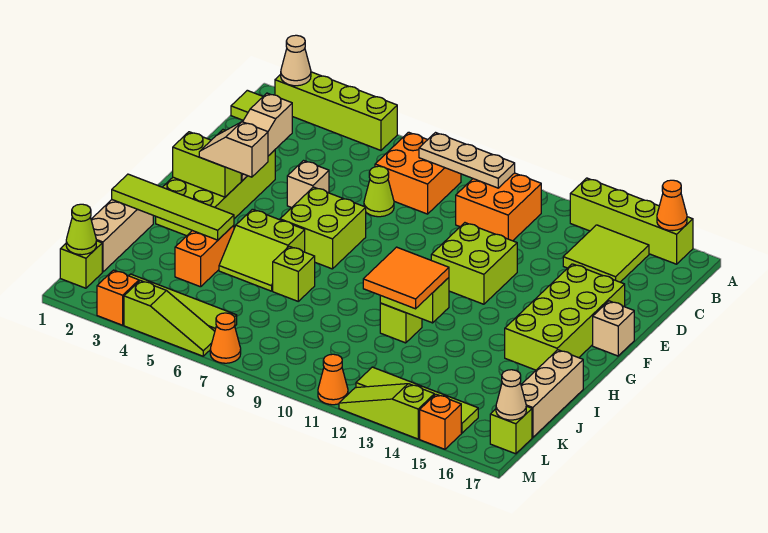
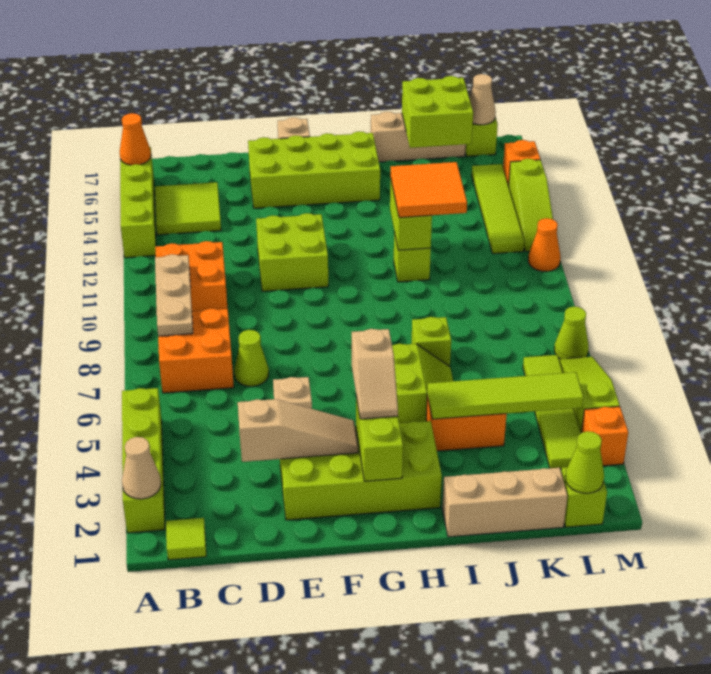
lime 2x2 brick [280,187,366,269] -> lime 2x2 brick moved to [402,76,473,148]
lime 1x4 tile [112,174,234,240] -> lime 1x4 tile turned to [427,372,584,419]
orange 1x1 cone [210,313,241,363] -> lime 1x1 cone [554,307,589,359]

